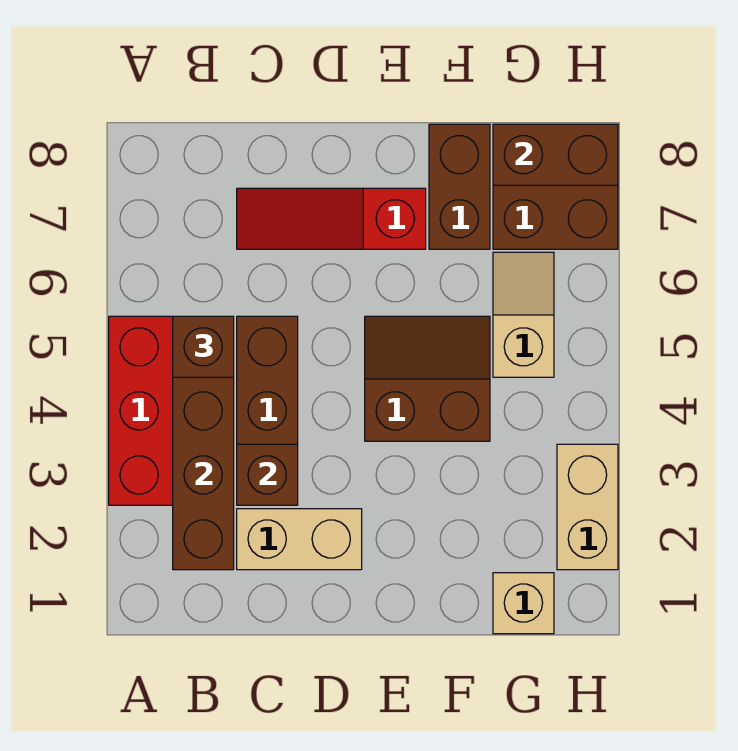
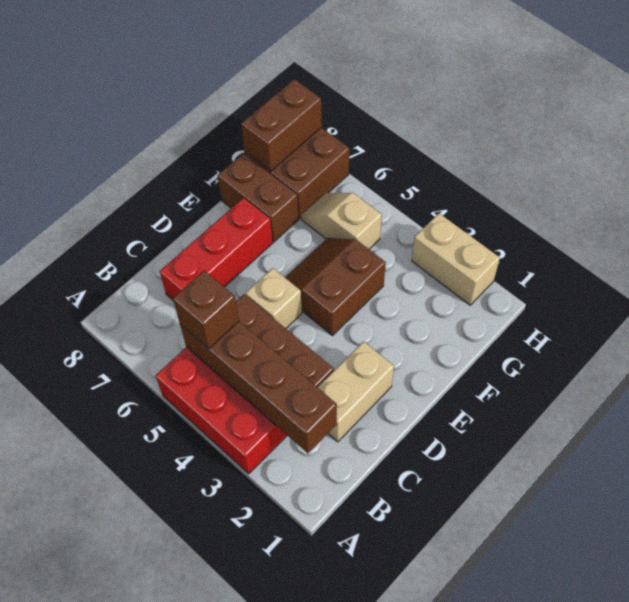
brown 1x1 brick [237,444,298,505] -> none
red 1x3 slope [237,188,426,249] -> red 1x3 brick [160,198,273,300]
tan 1x1 brick [493,573,554,634] -> tan 1x1 brick moved to [246,268,302,328]

